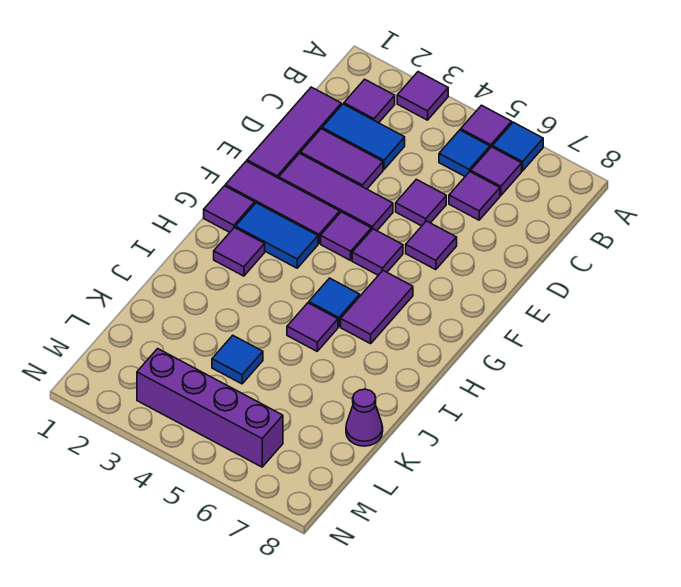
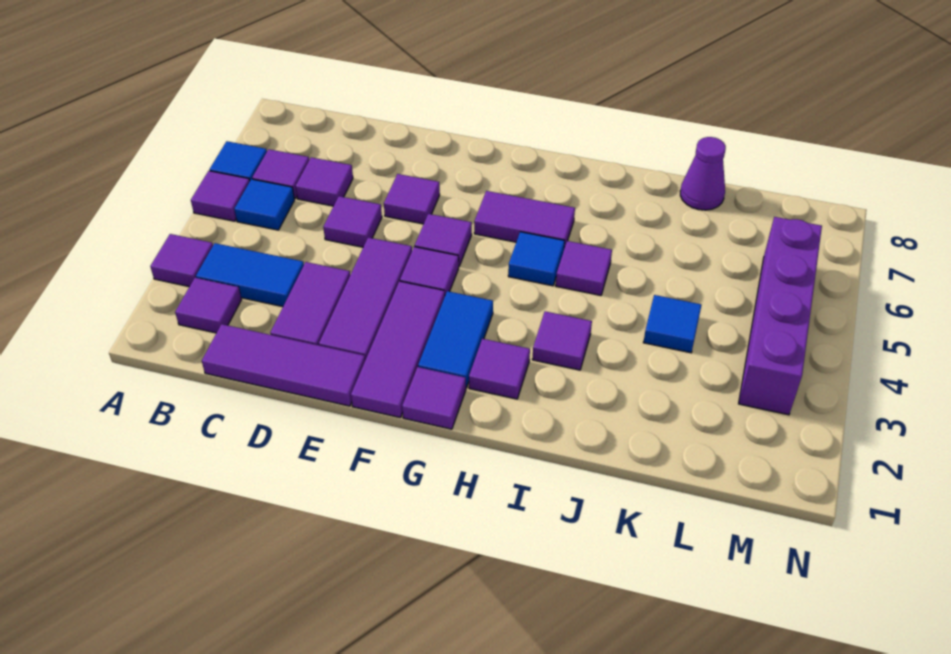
blue 1x2 tile [322,104,405,169] -> blue 1x2 tile turned to [196,243,304,307]
none -> purple 1x1 tile [532,311,592,370]

